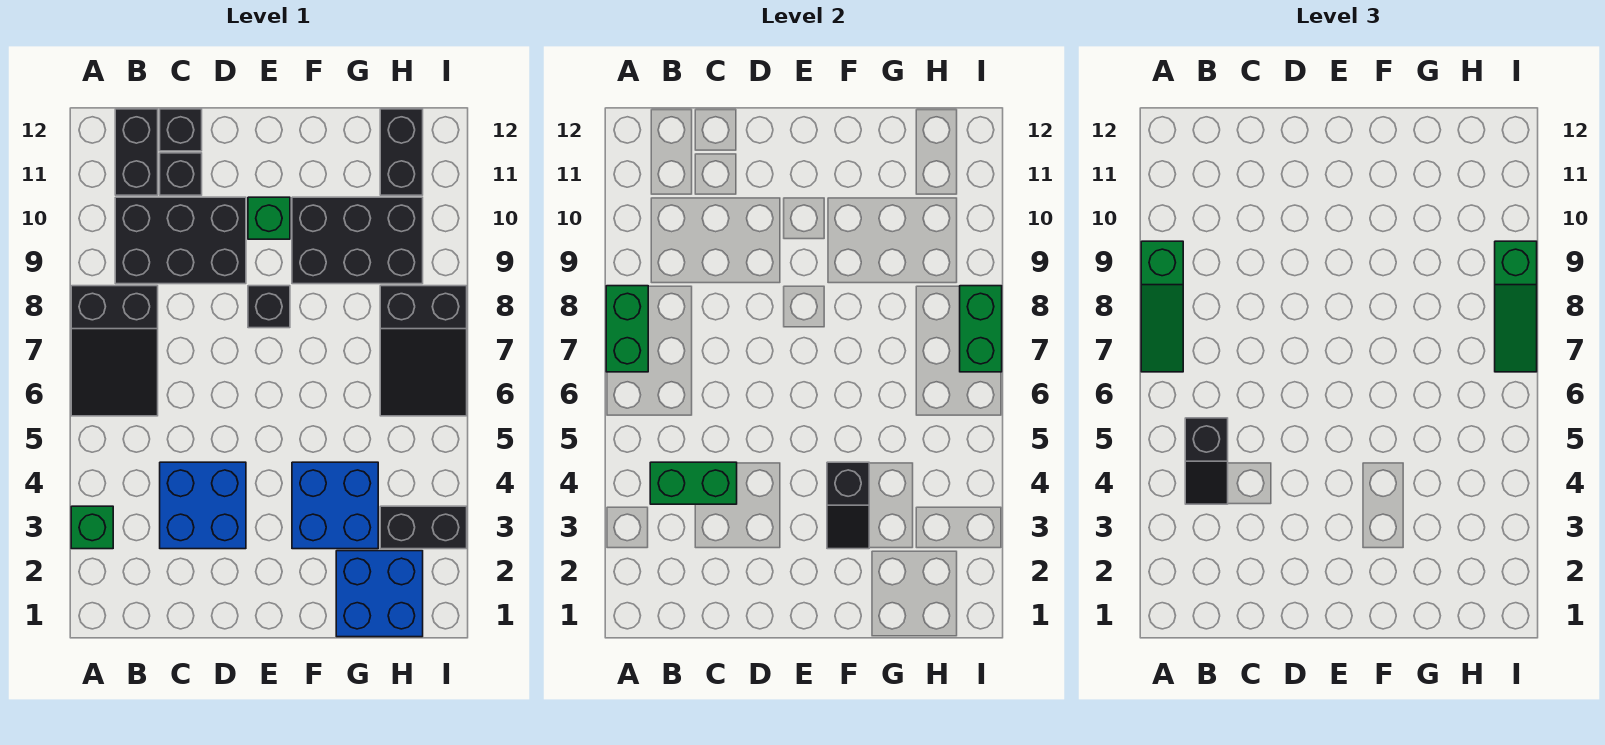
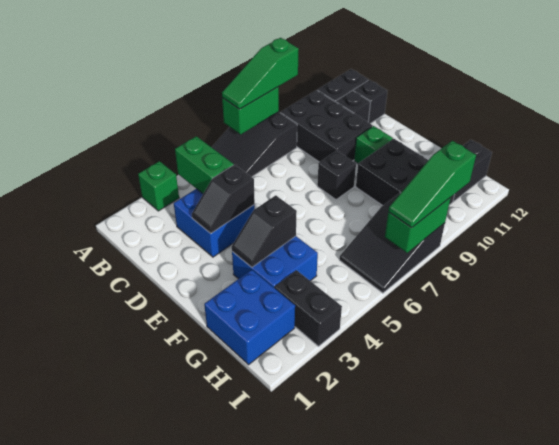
black 1x2 slope [1185,418,1228,504] -> black 1x2 slope moved to [192,165,255,233]

